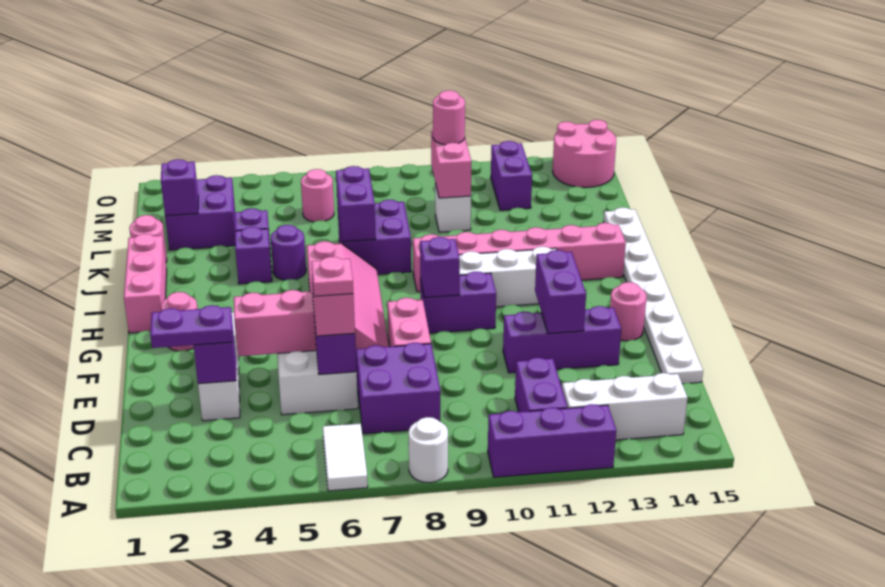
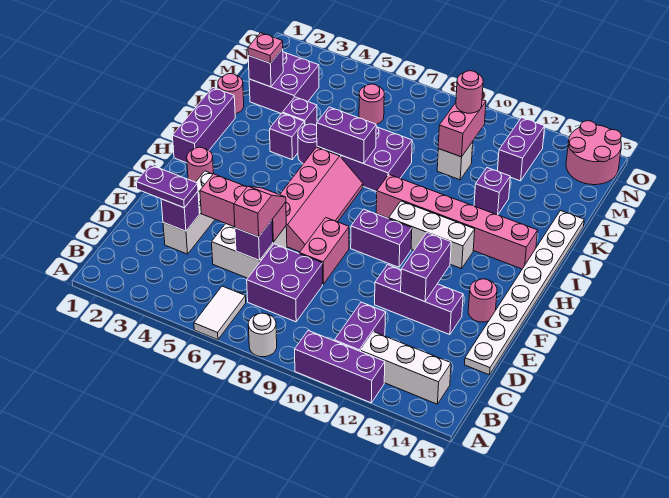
pink 1x1 plate [311,257,353,296] -> pink 1x1 plate moved to [248,33,283,63]
purple 1x1 brick [420,237,460,298] -> purple 1x1 brick moved to [474,168,510,215]
pink 1x3 brick [124,234,167,333] -> purple 1x3 brick [172,87,235,163]
purple 1x2 brick [336,166,376,242] -> purple 1x2 brick turned to [317,107,376,164]

